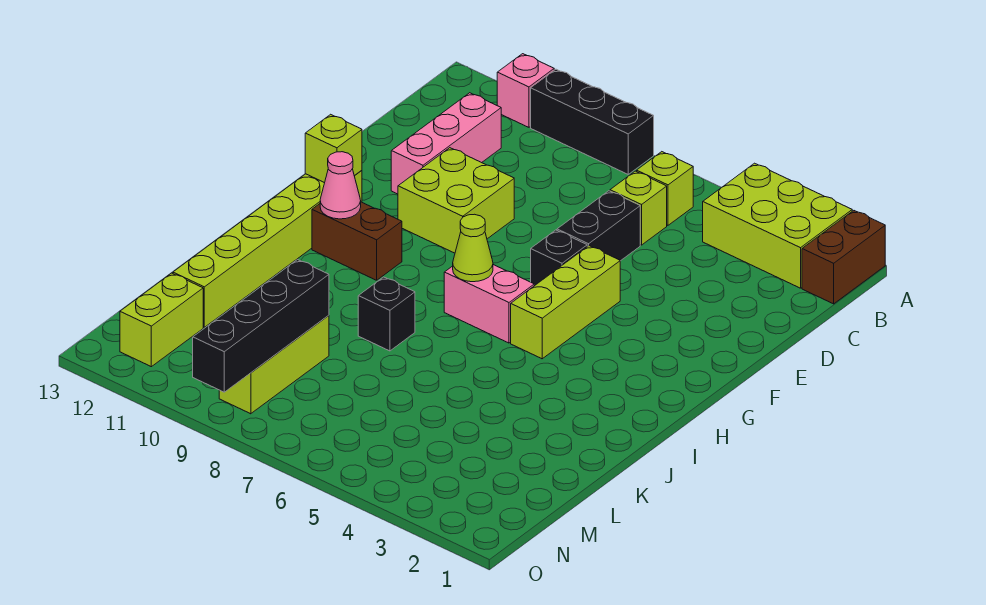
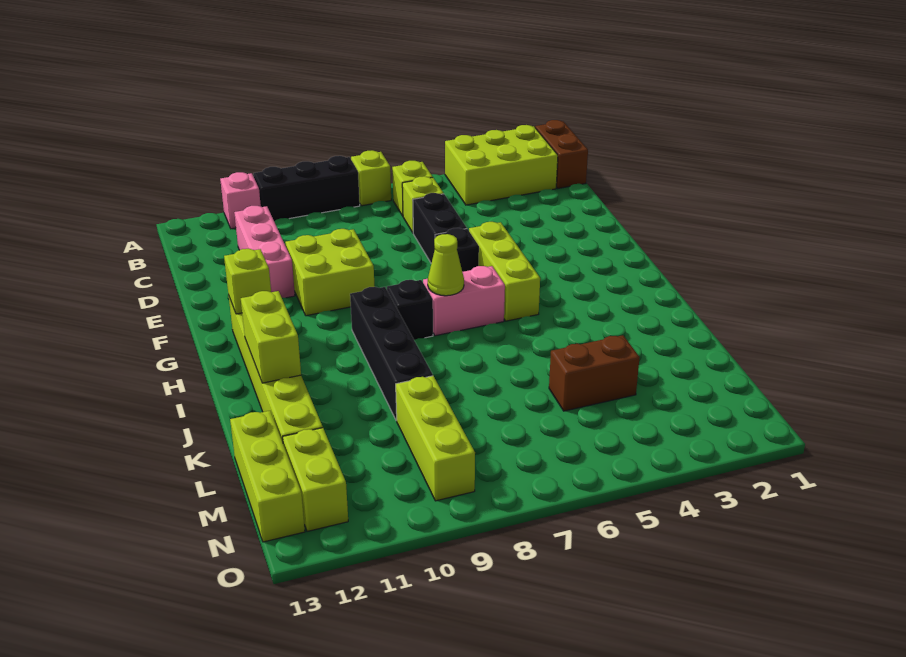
none -> lime 1x1 brick [351,150,391,206]
brown 1x2 brick [312,202,402,280] -> brown 1x2 brick moved to [549,335,640,411]
pink 1x1 cone [320,152,361,219] -> none
none -> lime 1x2 brick [241,291,301,383]
black 1x1 brick [358,277,415,351] -> black 1x1 brick moved to [387,280,433,340]
black 1x4 brick [193,260,329,392] -> black 1x4 brick moved to [350,287,433,421]
none -> lime 1x3 brick [230,411,305,542]

